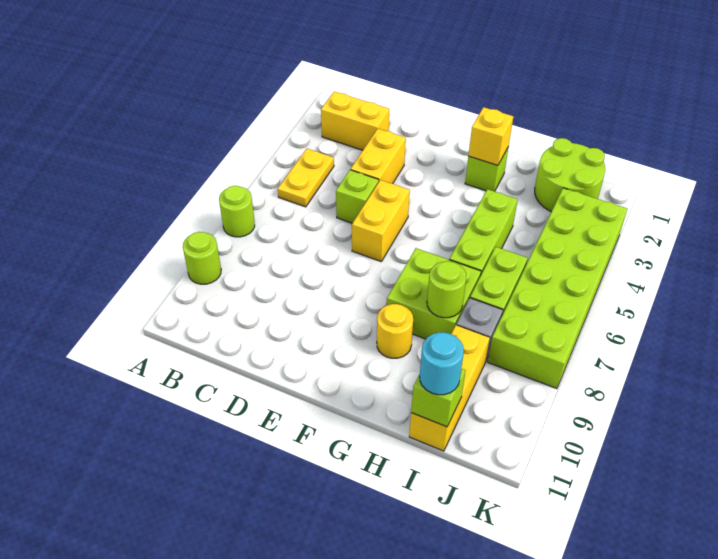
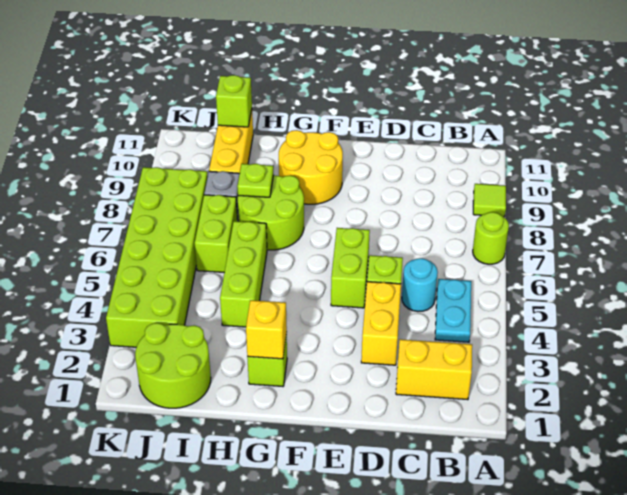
lime 1x1 round brick [183,232,221,284] -> lime 1x1 tile [473,184,506,217]
yellow 1x2 plate [278,149,334,207] -> cyan 1x2 plate [435,279,471,342]
yellow 1x2 brick [352,180,410,262] -> lime 1x2 brick [331,228,370,308]
lime 2x2 brick [387,248,481,339] -> lime 2x2 round brick [238,175,304,250]
yellow 1x1 round brick [377,304,413,358] -> yellow 2x2 round brick [279,130,343,204]
lime 1x1 round brick [427,261,466,318] -> lime 1x1 plate [237,164,274,197]
cyan 1x1 round brick [420,332,464,395] -> cyan 1x1 round brick moved to [402,258,438,312]

